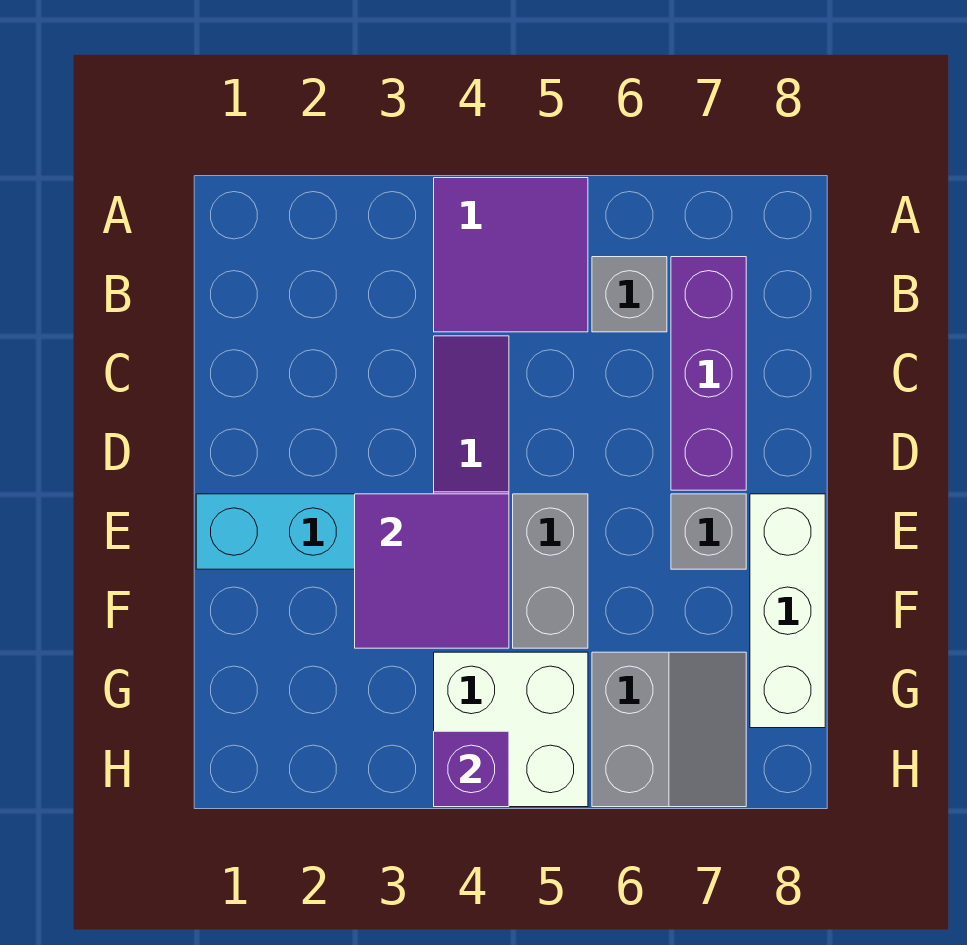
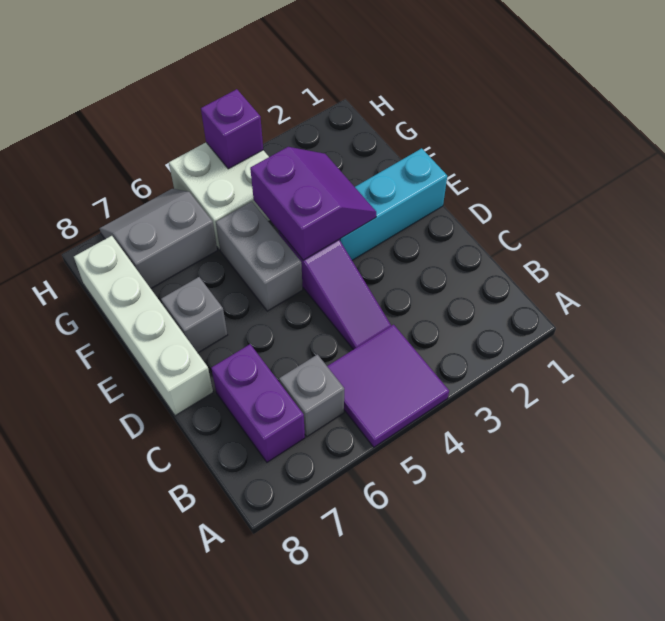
purple 1x3 brick [671,257,746,490] -> purple 1x2 brick [211,344,305,462]
purple 2x2 tile [355,494,509,648] -> purple 2x2 slope [250,147,376,260]
white 1x3 brick [750,494,825,728] -> white 1x4 brick [74,236,213,416]
grey 2x2 slope [592,652,746,807] -> grey 2x2 slope turned to [100,189,217,288]

